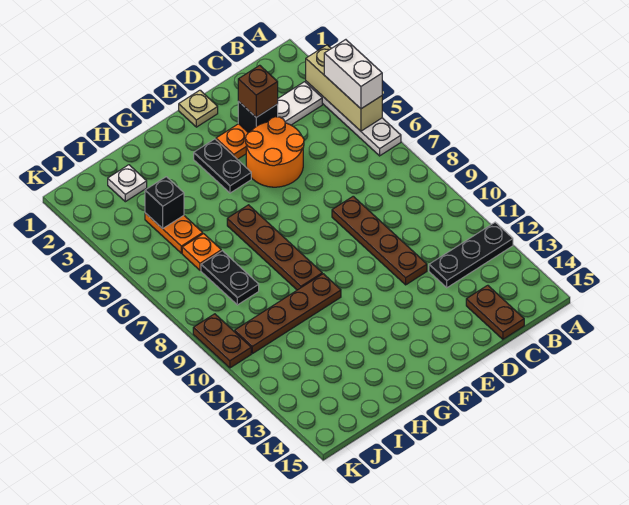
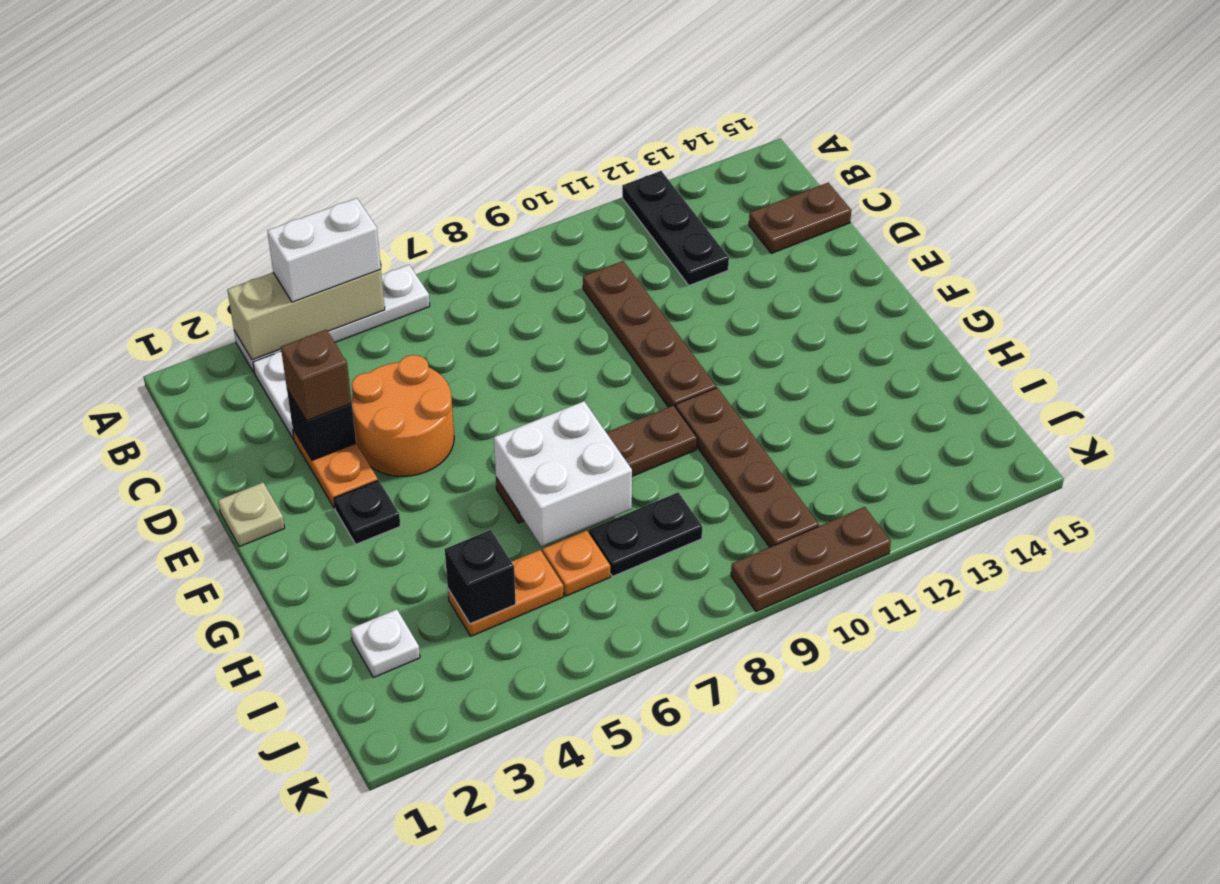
brown 1x4 plate [332,196,427,285] -> brown 1x4 plate turned to [583,261,716,407]
black 1x2 plate [194,139,251,193] -> black 1x1 plate [334,480,400,544]
none -> white 2x2 brick [494,401,632,546]
brown 1x2 plate [193,314,251,368] -> brown 1x3 plate [731,507,891,611]

